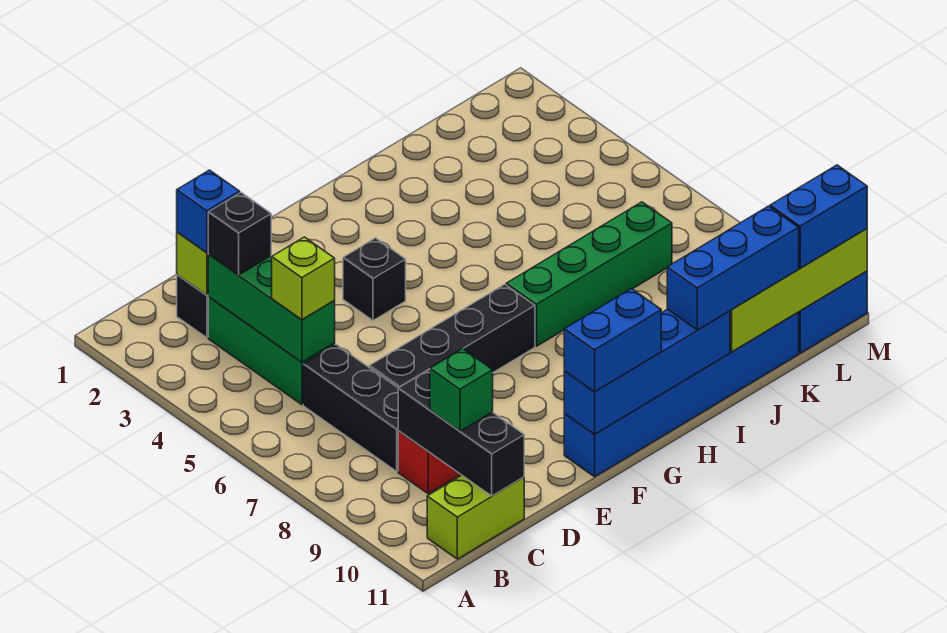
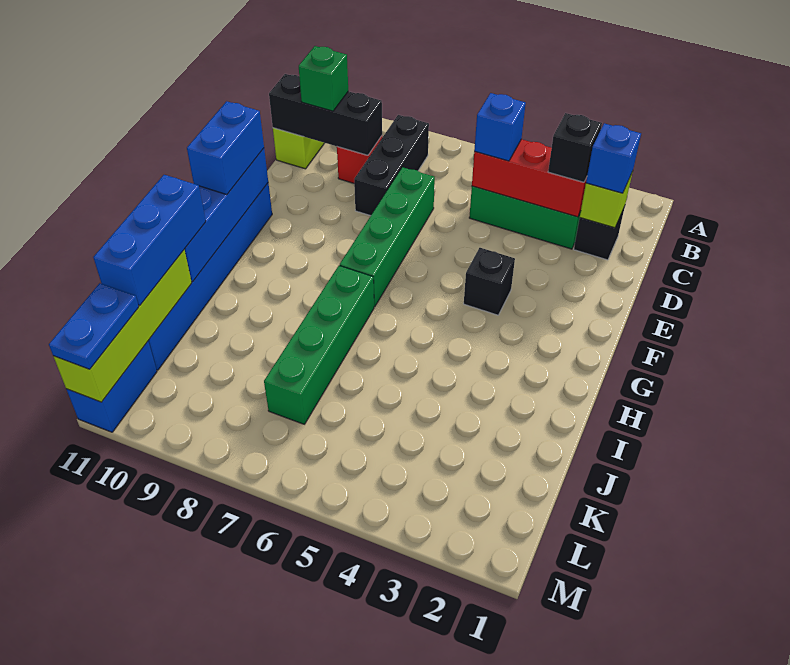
green 1x3 brick [208,255,335,362] -> red 1x3 brick [472,139,587,217]
lime 1x1 brick [272,237,335,320] -> blue 1x1 brick [474,93,526,161]
black 1x3 brick [303,345,398,471] -> black 1x3 brick turned to [354,115,429,216]
black 1x4 brick [369,284,535,388] -> green 1x4 brick [340,167,435,307]
blue 1x2 brick [770,165,867,268] -> blue 1x2 plate [49,283,139,369]

